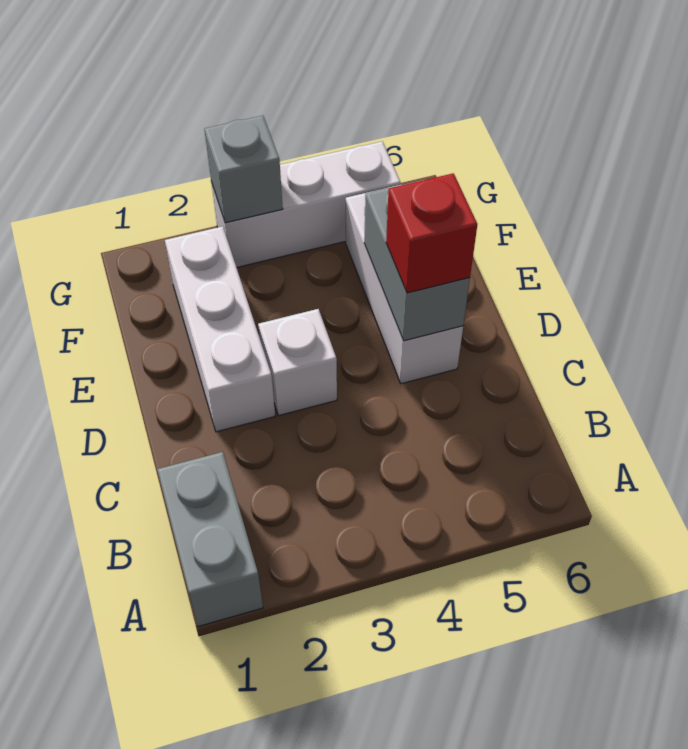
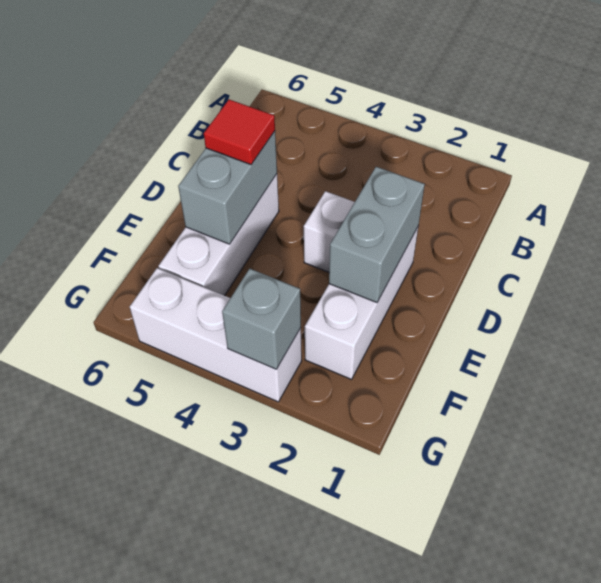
grey 1x2 brick [157,452,263,627] -> grey 1x2 brick moved to [329,167,425,302]
red 1x1 brick [386,173,477,293] -> red 1x1 tile [204,100,275,165]

